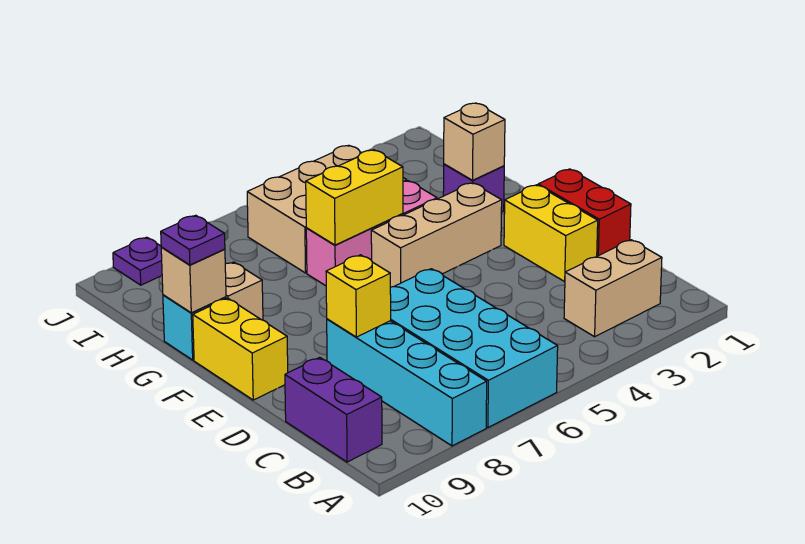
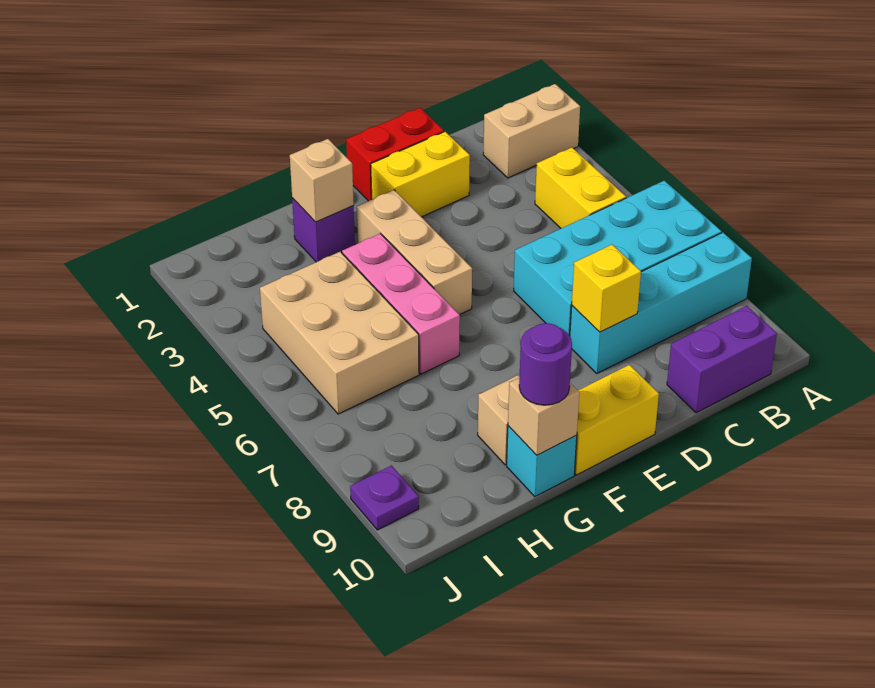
tan 1x2 brick [564,240,662,337] -> tan 1x2 brick turned to [483,84,580,178]
yellow 1x2 brick [306,150,403,245] -> yellow 1x2 brick moved to [535,148,626,228]
purple 1x1 plate [161,215,225,265] -> purple 1x1 round brick [519,323,572,405]

